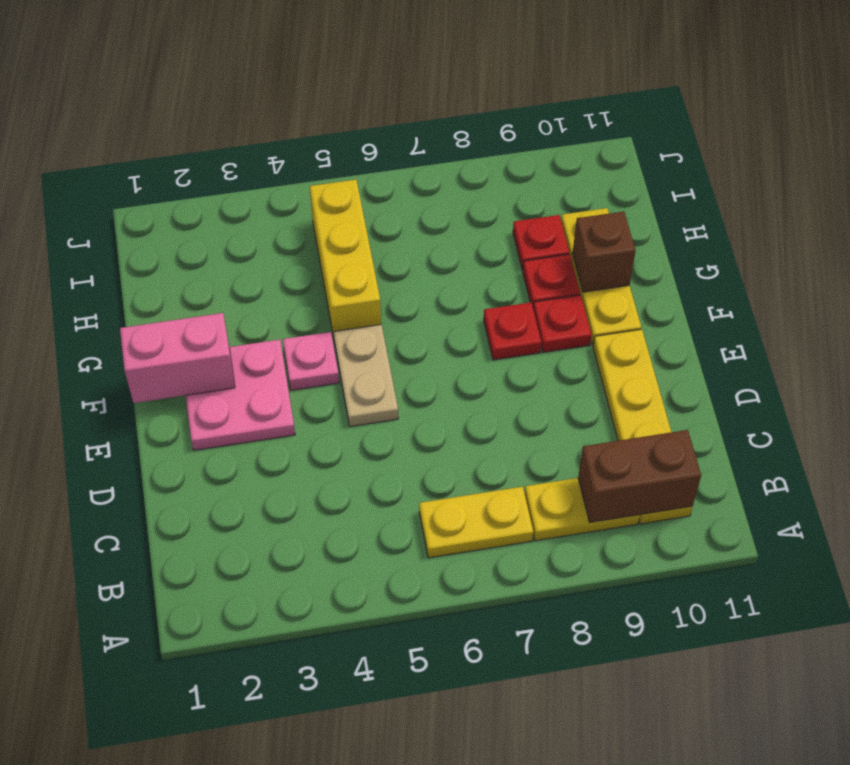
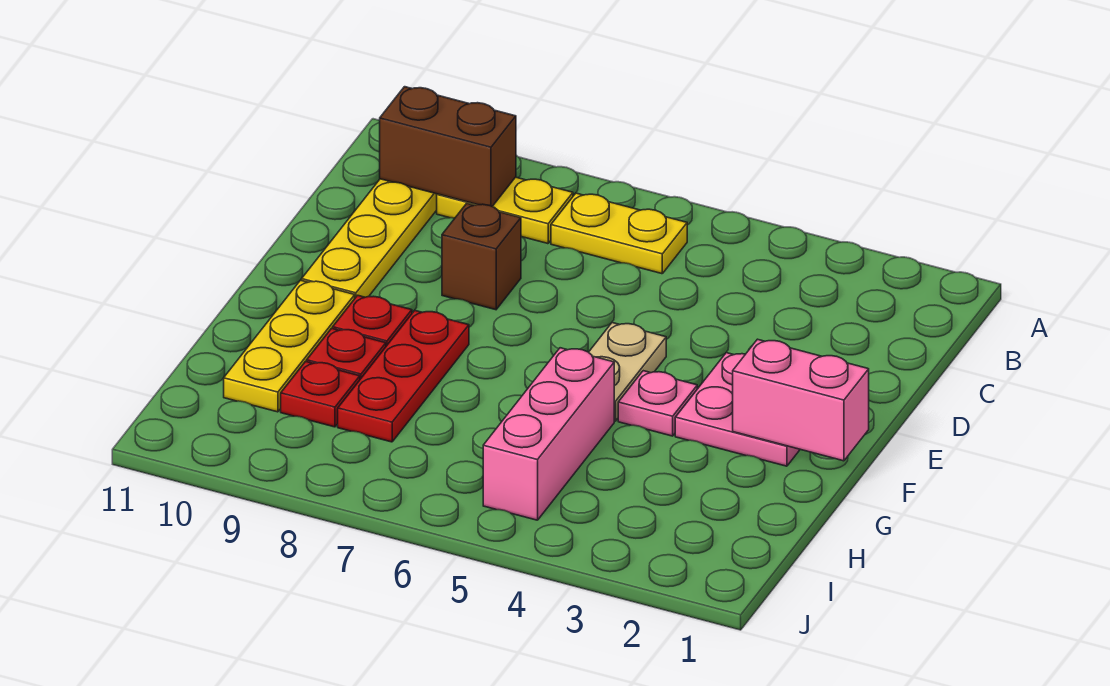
red 1x1 plate [484,302,541,360] -> red 1x3 plate [338,310,469,442]
yellow 1x3 brick [310,180,381,337] -> pink 1x3 brick [483,348,614,520]
brown 1x1 brick [572,211,636,292] -> brown 1x1 brick moved to [442,203,521,310]

